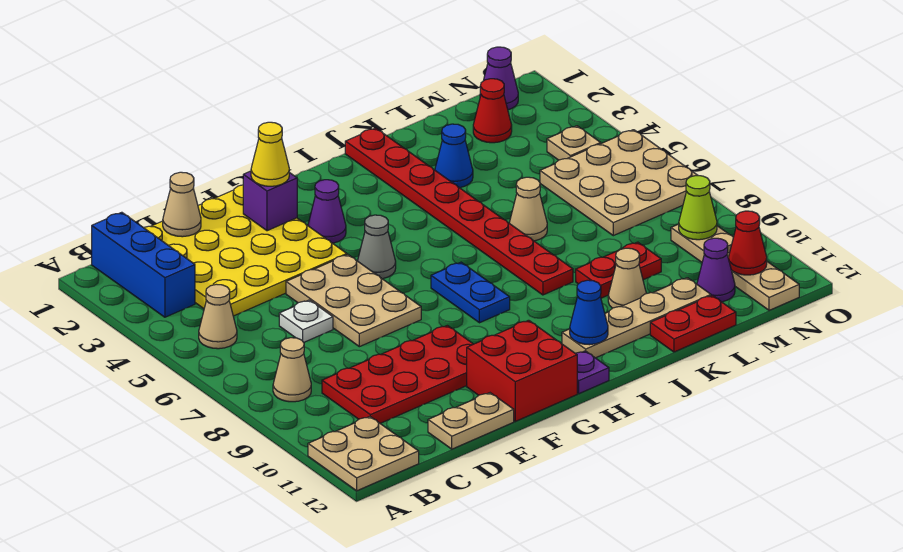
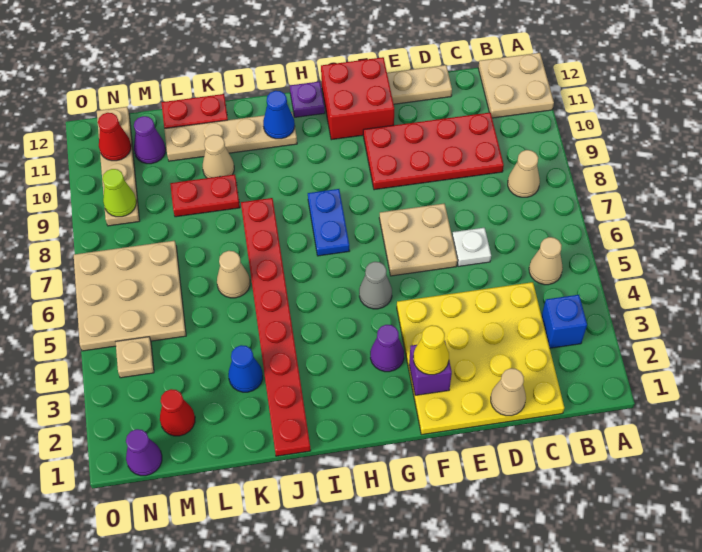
blue 1x3 brick [92,212,195,317] -> blue 1x1 brick [542,295,587,348]
tan 2x3 plate [286,255,421,347] -> tan 2x2 plate [379,203,457,276]

